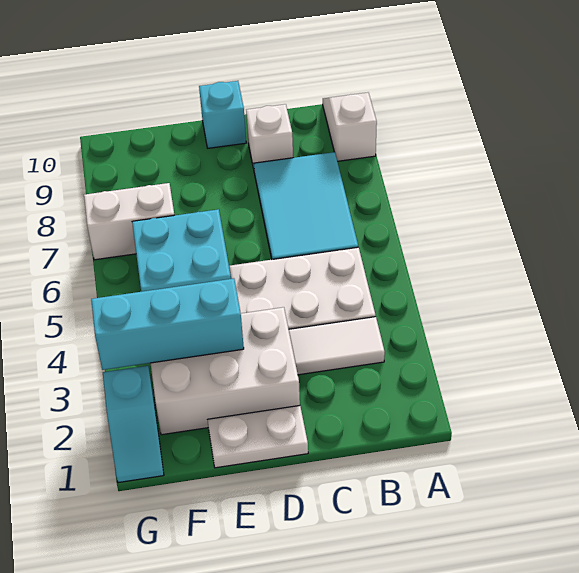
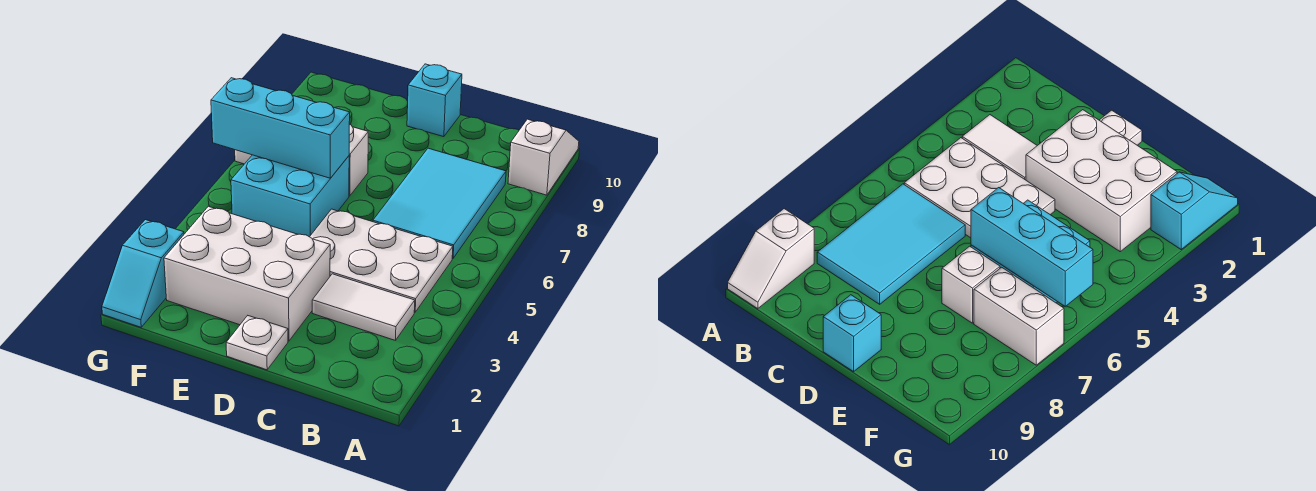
white 1x1 brick [246,104,293,169] -> white 1x1 brick moved to [349,124,368,196]
white 1x2 plate [208,406,308,468] -> white 1x1 plate [226,316,288,370]
cyan 1x3 brick [91,279,244,370] -> cyan 1x3 brick moved to [211,78,350,178]

